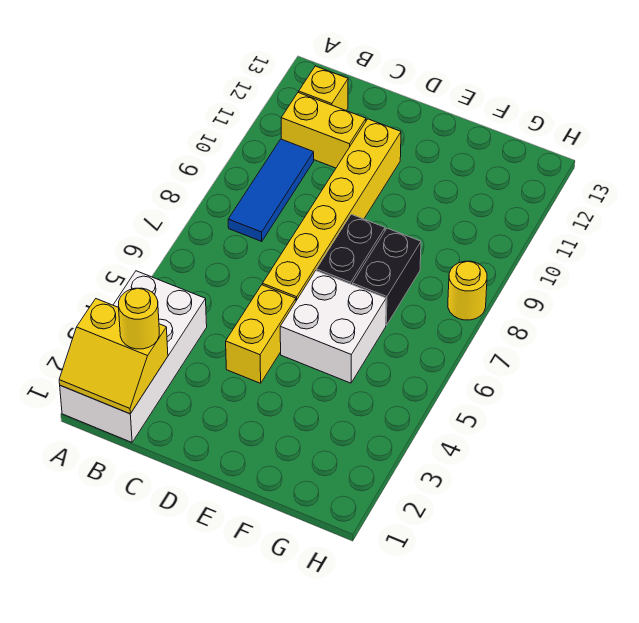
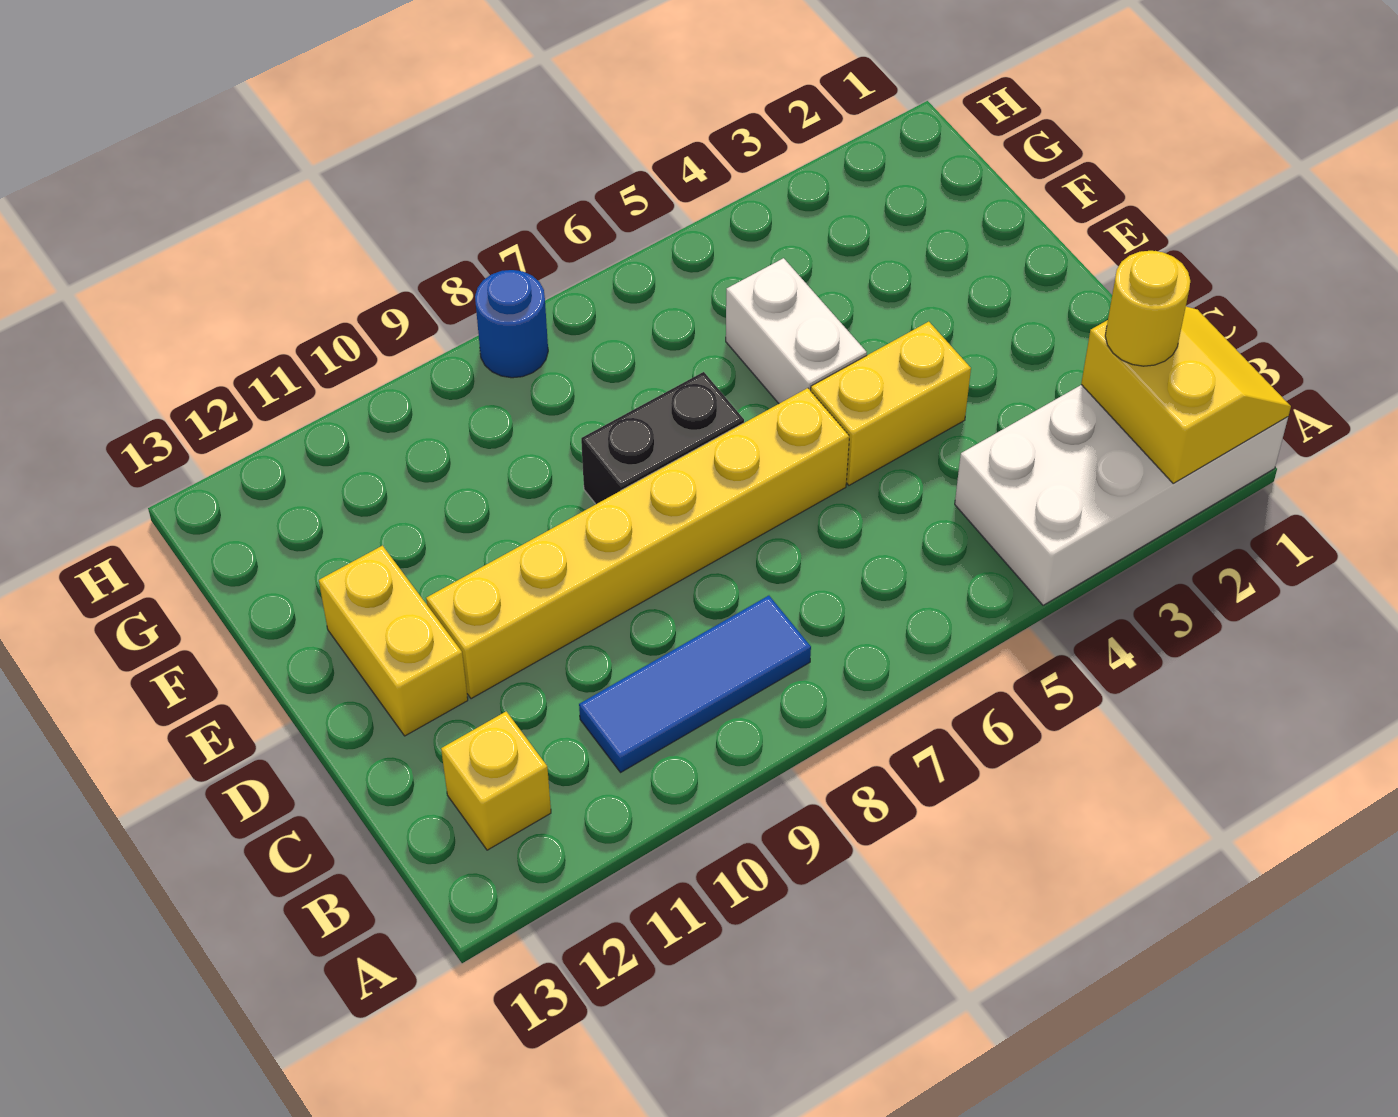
yellow 1x2 brick [281,92,366,168] -> yellow 1x2 brick moved to [319,546,468,736]
white 2x2 brick [280,271,386,383] -> white 1x2 brick [726,258,867,403]
black 1x2 brick [353,228,421,325] -> none
yellow 1x1 round brick [448,261,487,320] -> blue 1x1 round brick [475,270,548,378]

